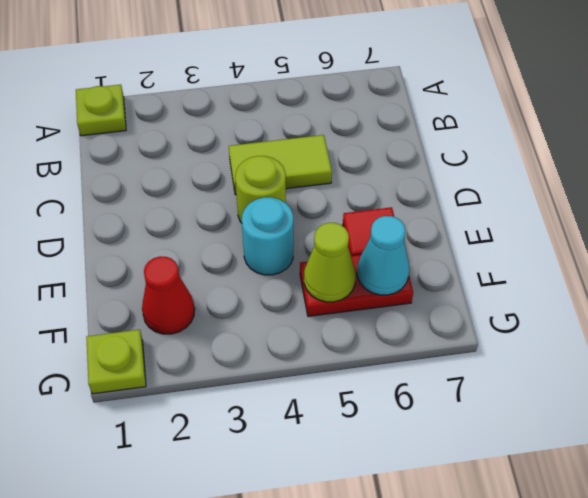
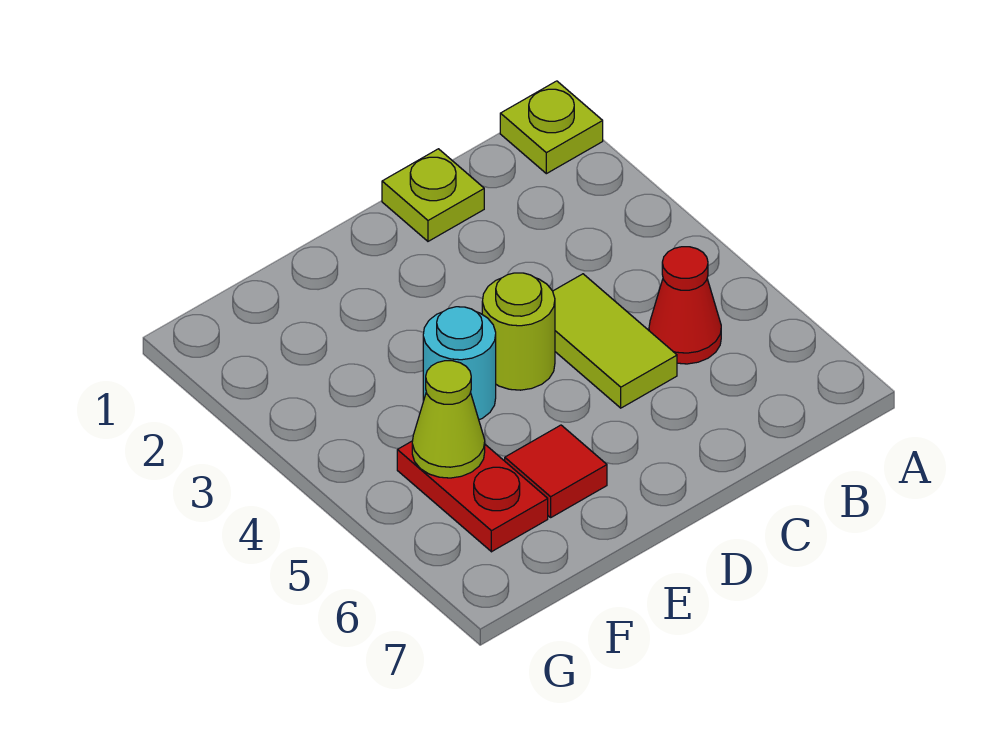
red 1x1 cone [142,256,195,334] -> red 1x1 cone moved to [649,247,721,364]
cyan 1x1 cone [357,216,409,295] -> none
lime 1x1 plate [86,330,146,394] -> lime 1x1 plate moved to [382,149,484,241]

